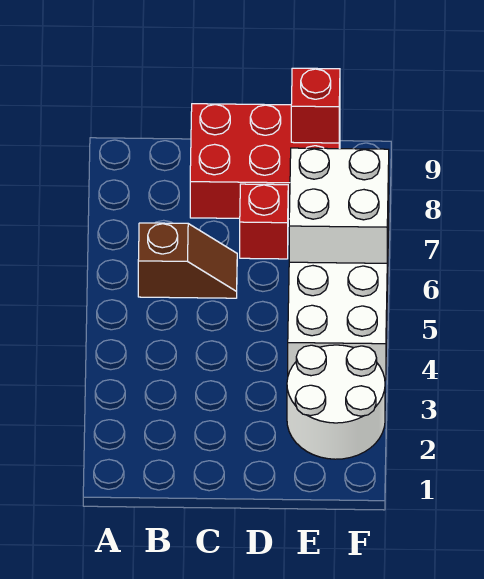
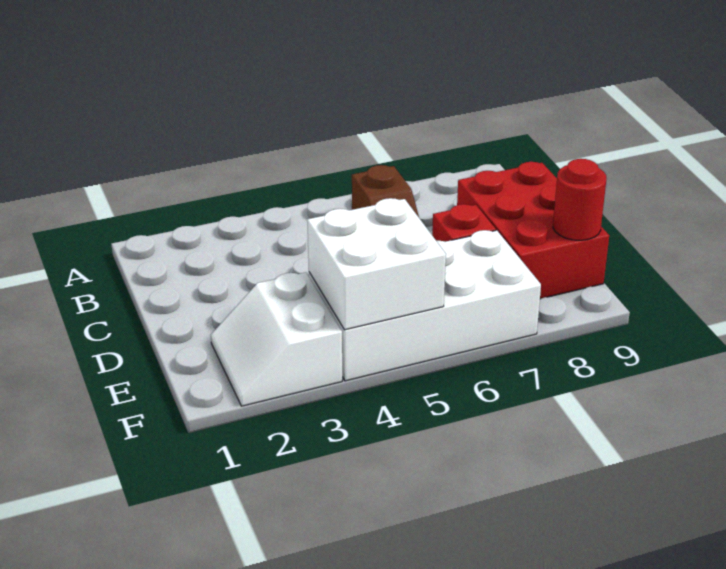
white 2x2 round brick [287,345,385,459] -> white 2x2 slope [211,272,342,406]
white 2x2 brick [289,148,389,263] -> white 2x2 brick moved to [307,198,446,330]
red 1x1 brick [291,68,340,143] -> red 1x1 round brick [553,159,606,240]

